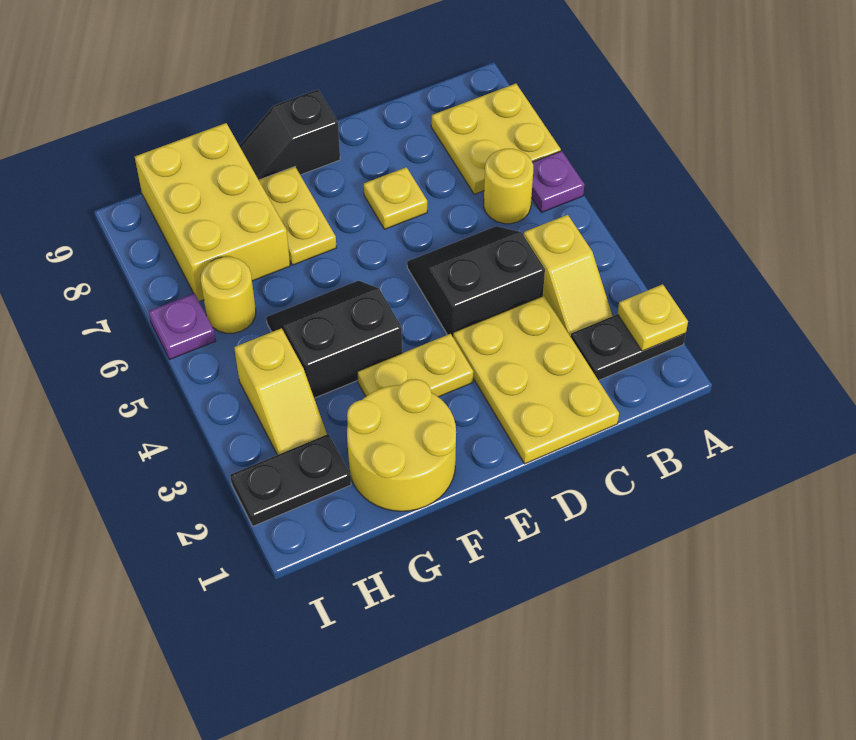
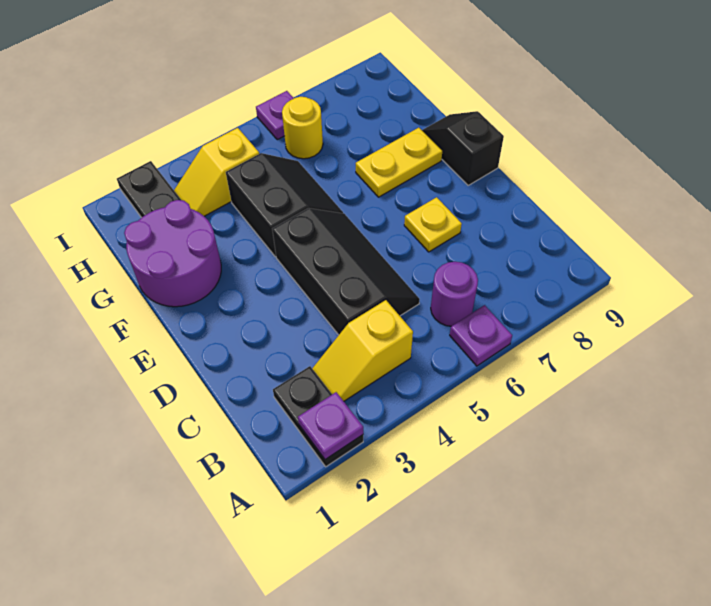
yellow 1x1 plate [617,284,688,351] -> purple 1x1 plate [298,392,363,460]
yellow 2x2 plate [431,84,561,194] -> none
yellow 1x1 round brick [484,149,533,224] -> purple 1x1 round brick [431,262,478,326]
yellow 2x3 plate [453,296,619,464] -> none
black 2x2 slope [407,226,545,336] -> black 2x3 slope [272,208,420,335]
yellow 1x2 plate [357,334,473,397] -> none
yellow 2x2 round brick [347,379,456,511] -> purple 2x2 round brick [124,200,221,307]
yellow 2x3 brick [135,123,290,301] -> none

